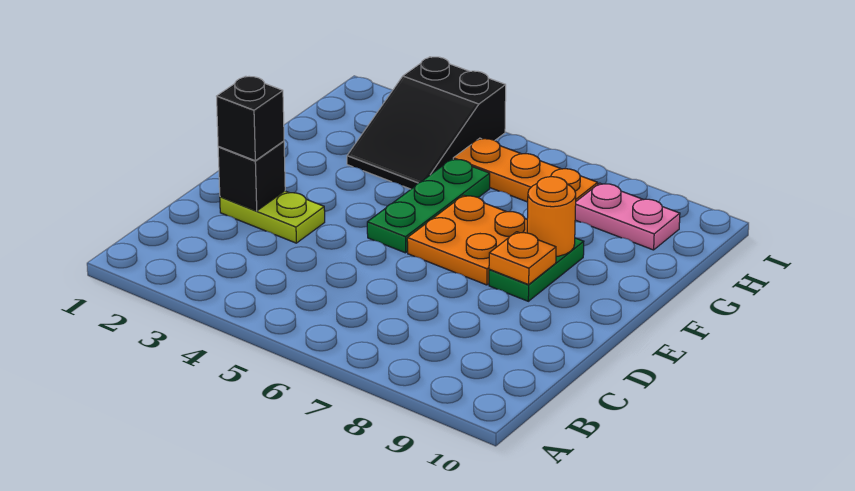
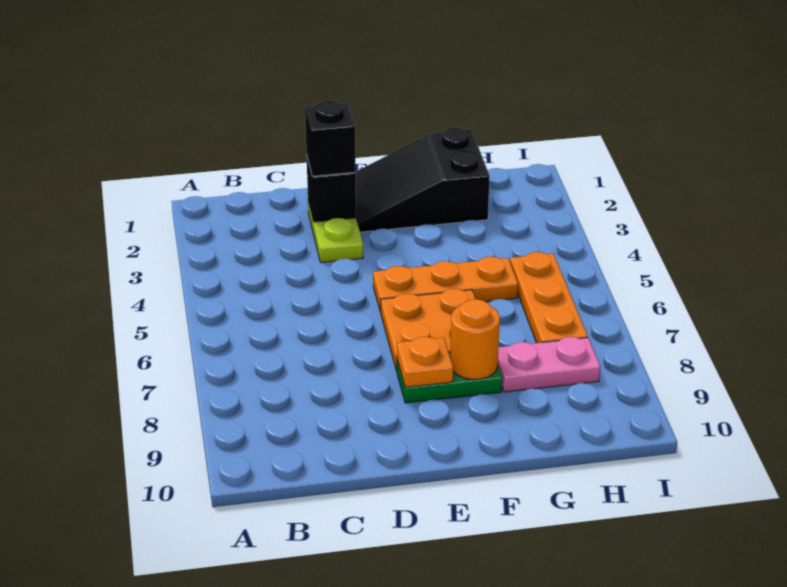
green 1x3 plate [367,159,490,253] -> orange 1x3 plate [373,257,518,312]
black 2x3 slope [347,57,506,189] -> black 2x3 slope moved to [355,128,489,232]
pink 1x2 plate [575,183,680,250] -> pink 1x2 plate turned to [498,337,600,392]

